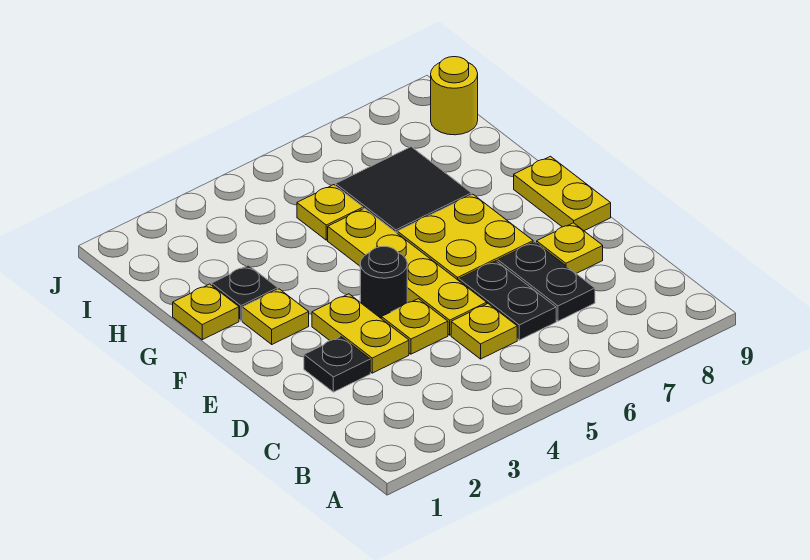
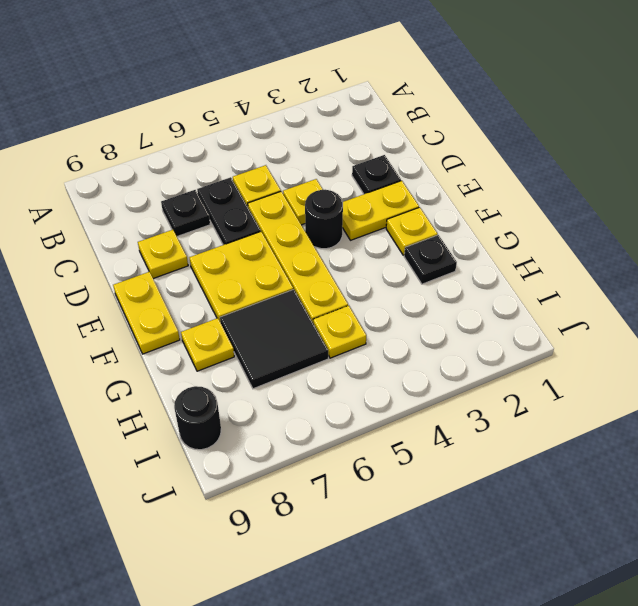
black 1x2 plate [498,242,595,321] -> black 1x1 plate [161,190,210,236]
yellow 1x2 plate [312,294,409,373] -> yellow 1x2 plate turned to [342,181,419,240]
yellow 1x1 plate [173,284,239,340] -> yellow 1x1 plate moved to [181,318,234,371]
yellow 1x1 round brick [431,57,478,135] -> black 1x1 round brick [174,386,221,450]

